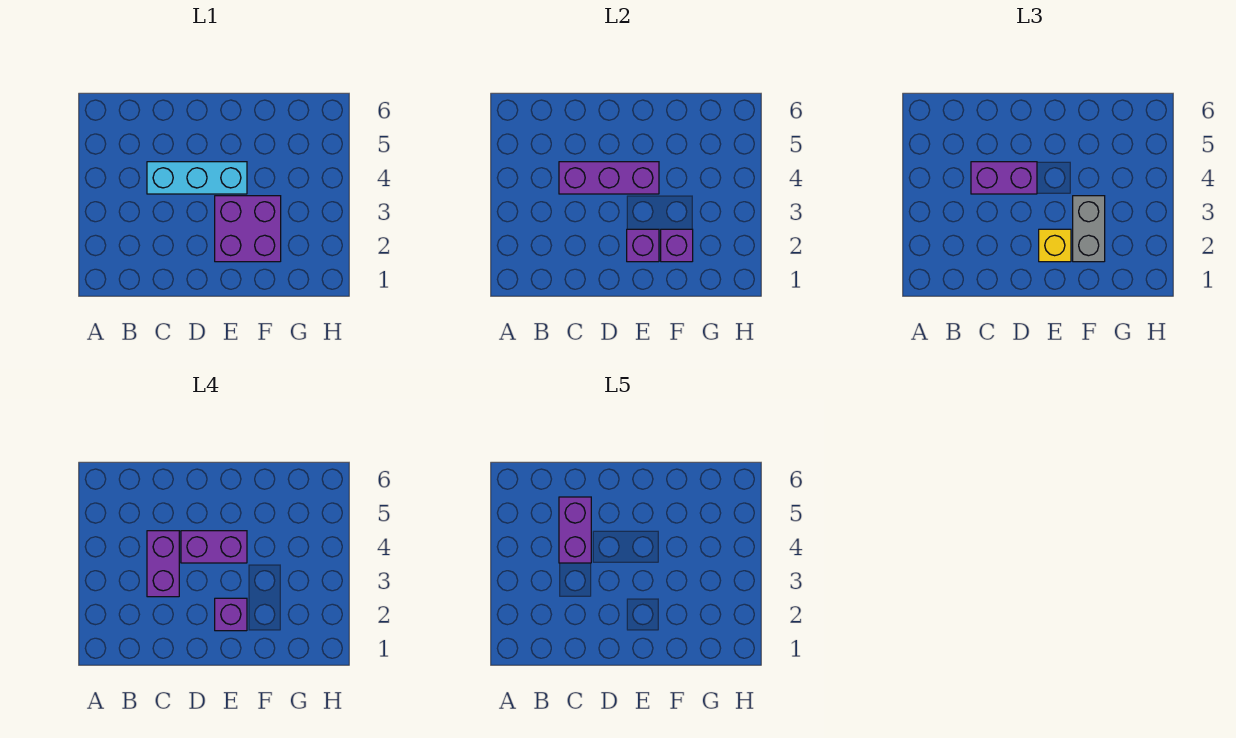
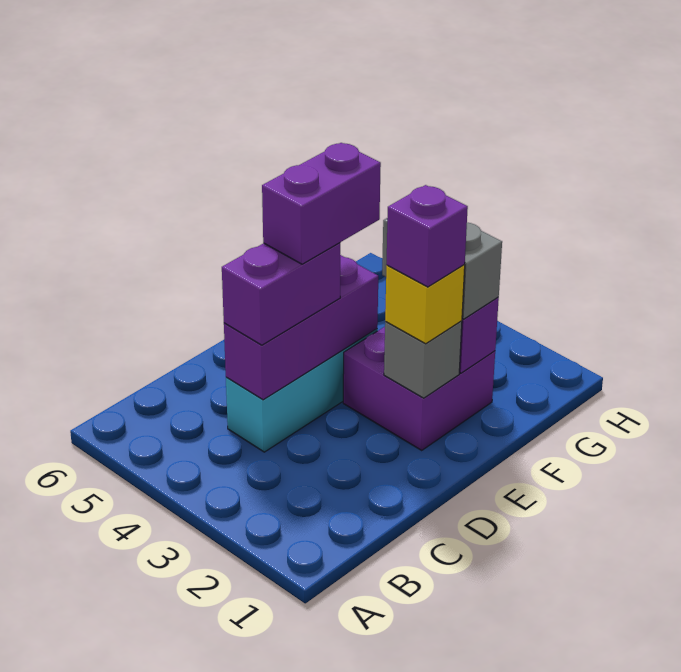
purple 1x2 brick [147,531,179,597] -> none
purple 1x2 brick [559,497,591,563] -> none
purple 1x1 brick [627,229,659,262] -> grey 1x1 brick [384,321,462,398]

